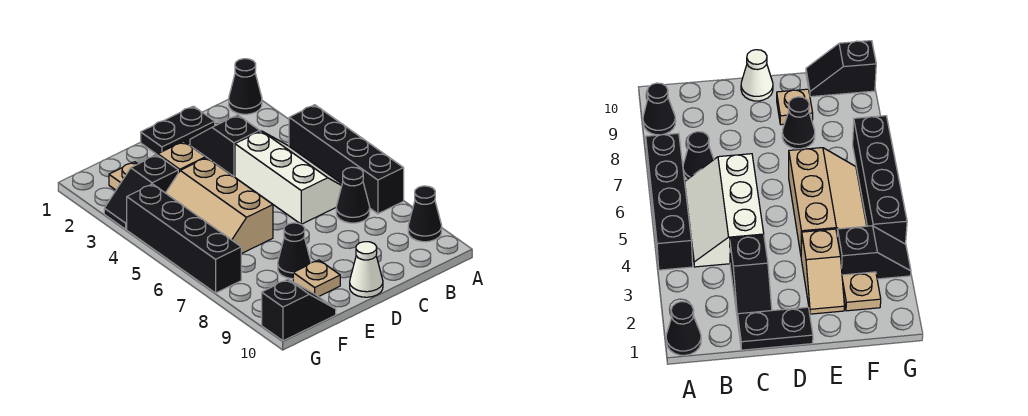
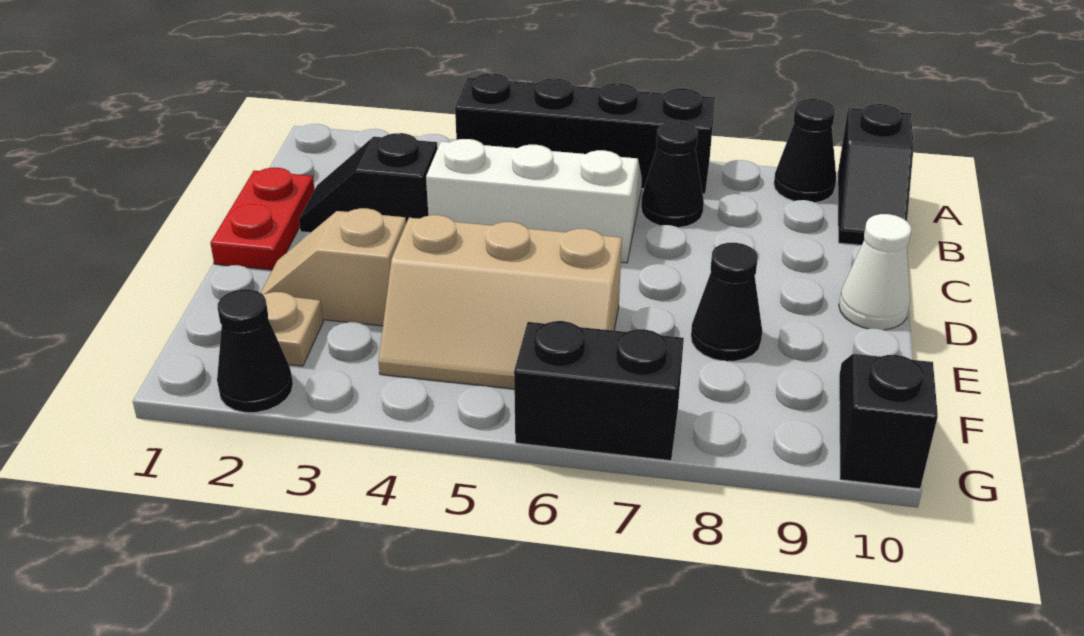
black 1x1 cone [229,59,262,114] -> black 1x1 cone moved to [217,289,293,413]
black 1x2 plate [141,106,215,154] -> red 1x2 plate [210,168,315,270]
tan 1x1 plate [293,260,340,297] -> none
black 1x2 slope [104,155,178,229] -> black 1x2 slope moved to [838,104,914,245]
black 1x4 brick [127,184,241,293] -> black 1x2 brick [514,321,684,461]

